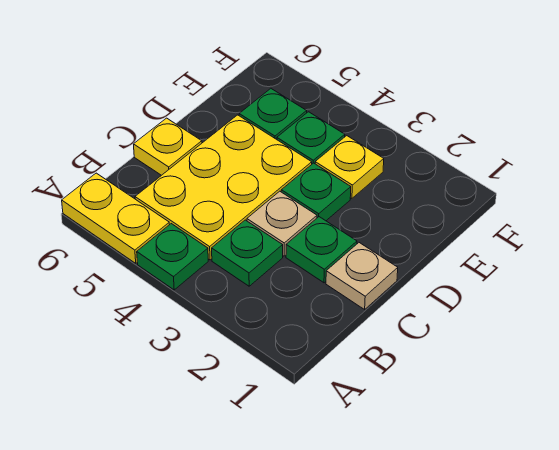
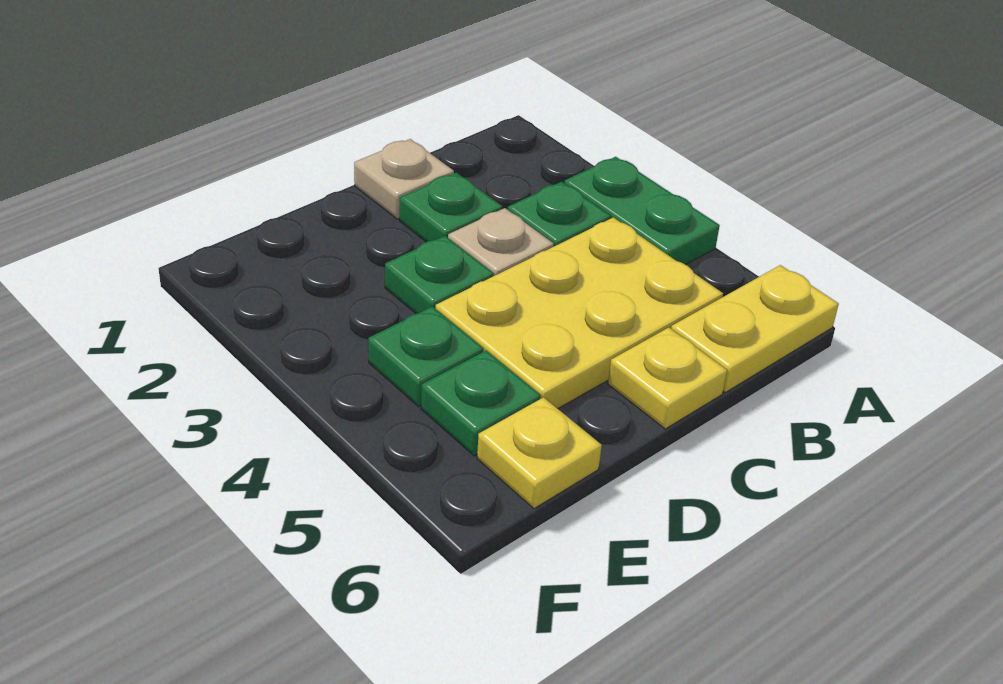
green 1x1 plate [137,224,208,290] -> green 1x2 plate [564,157,720,265]
yellow 1x2 plate [62,173,170,263] -> yellow 1x2 plate turned to [671,265,839,392]
yellow 1x1 plate [315,136,384,198] -> yellow 1x1 plate moved to [477,397,602,509]

